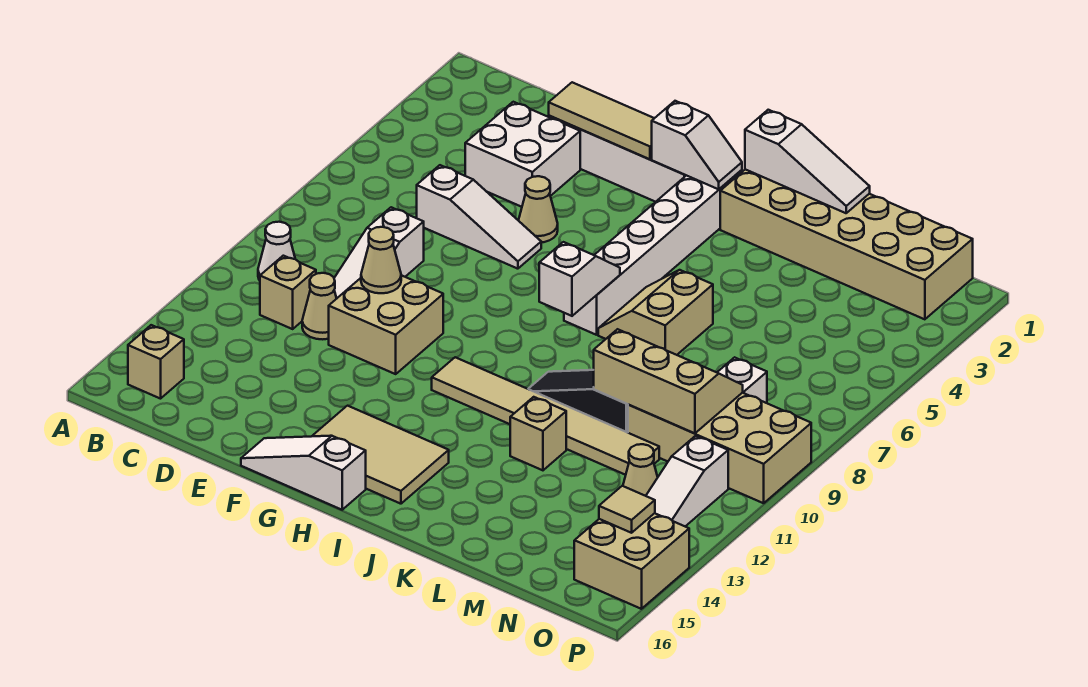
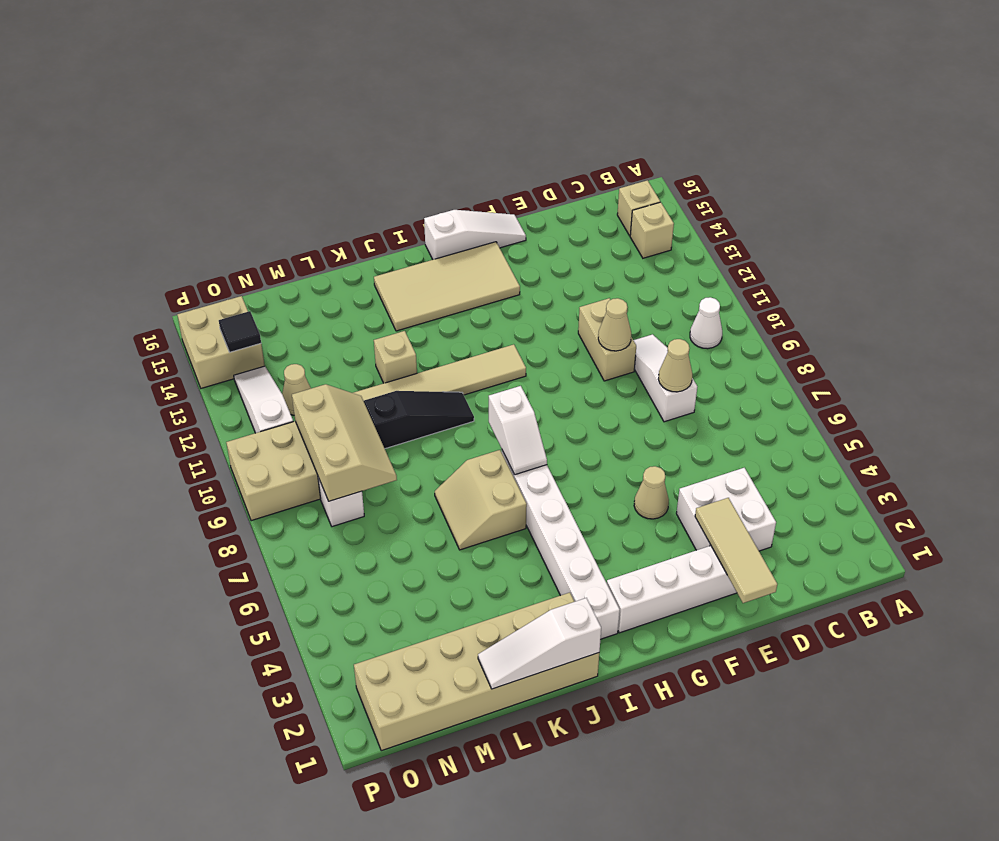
tan 1x1 brick [260,256,316,329] -> tan 1x1 brick moved to [630,202,674,258]
white 1x3 slope [417,165,541,269] -> none
tan 1x1 cone [302,273,337,339] -> tan 1x1 cone moved to [658,339,692,392]
tan 1x3 tile [549,82,654,159] -> tan 1x3 tile turned to [695,498,777,603]
tan 2x2 brick [329,275,443,374] -> tan 1x2 brick [578,298,636,381]
tan 2x3 tile [313,406,449,504] -> tan 2x4 tile [374,242,520,331]
white 1x2 slope [652,101,742,189] -> none
tan 2x2 slope [598,270,713,355] -> tan 2x2 slope turned to [435,450,527,550]
tan 2x3 slope [594,329,743,433] -> tan 2x3 slope turned to [292,384,397,501]
tan 1x1 tile [599,486,655,533] -> black 1x1 tile [219,311,261,352]

